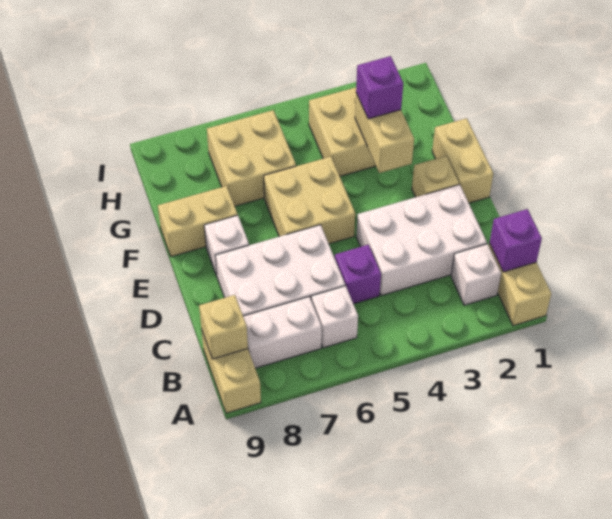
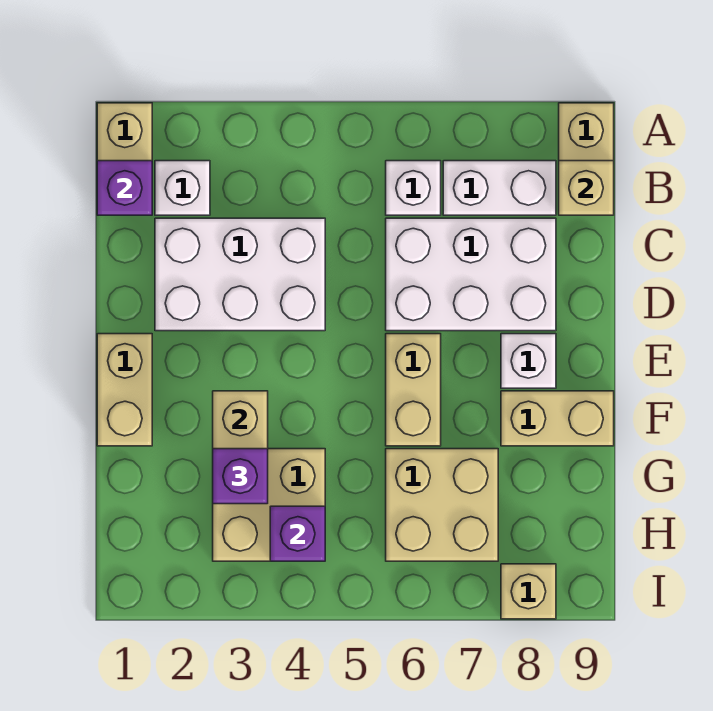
purple 1x1 brick [335,245,381,304] -> purple 1x1 brick moved to [270,506,325,561]
tan 1x1 brick [412,156,459,197] -> tan 1x1 brick moved to [501,564,556,619]
tan 2x2 brick [264,157,355,244] -> tan 1x2 brick [386,334,441,446]

